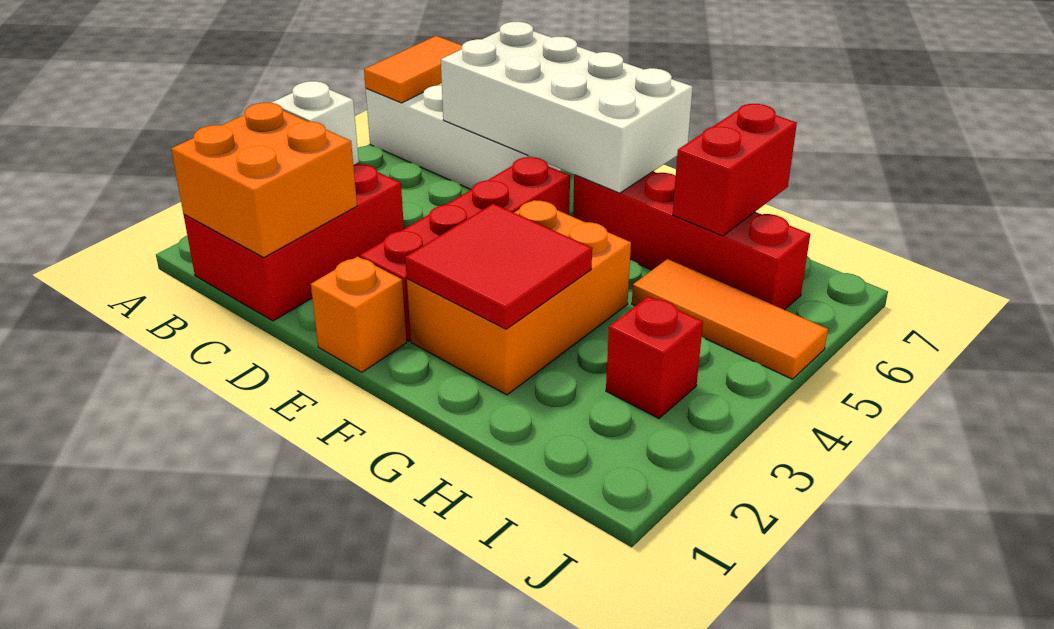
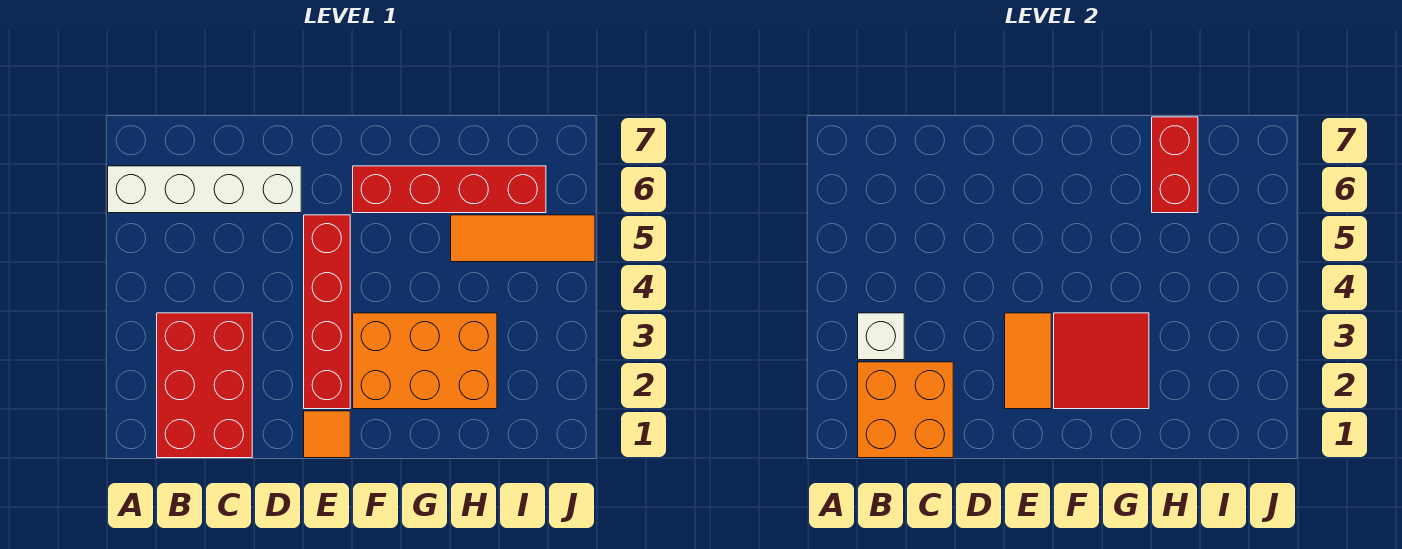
orange 1x2 tile [364,36,462,103] -> orange 1x2 tile moved to [1005,313,1051,409]
white 2x4 brick [441,22,693,193] -> none
orange 1x1 brick [311,257,407,372] -> orange 1x1 tile [304,411,350,458]
orange 2x3 brick [407,200,631,395] -> orange 2x3 brick turned to [353,313,497,409]
red 1x1 brick [606,296,703,418] -> none

